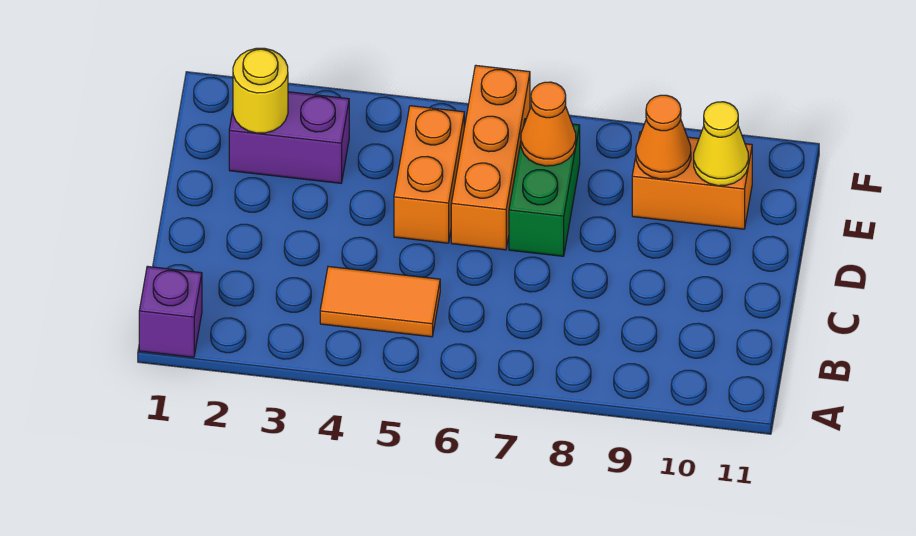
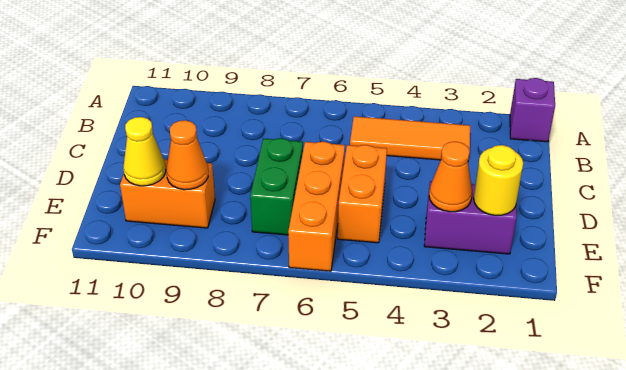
orange 1x2 tile [320,267,440,337] -> orange 1x3 tile [350,116,470,160]
orange 1x1 cone [521,82,576,166] -> orange 1x1 cone moved to [429,141,472,212]

